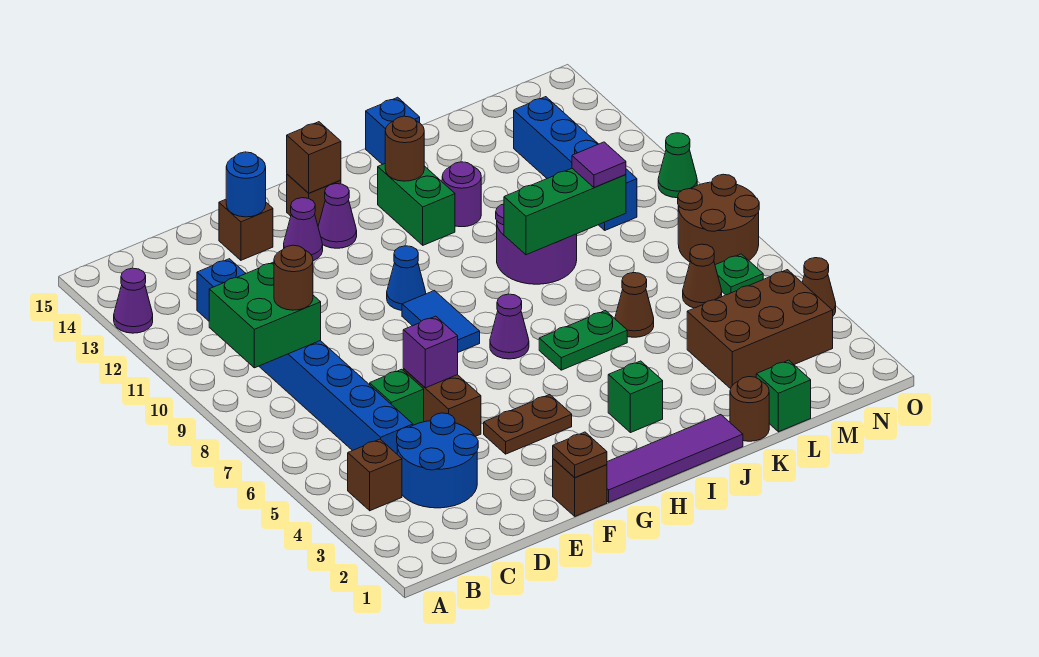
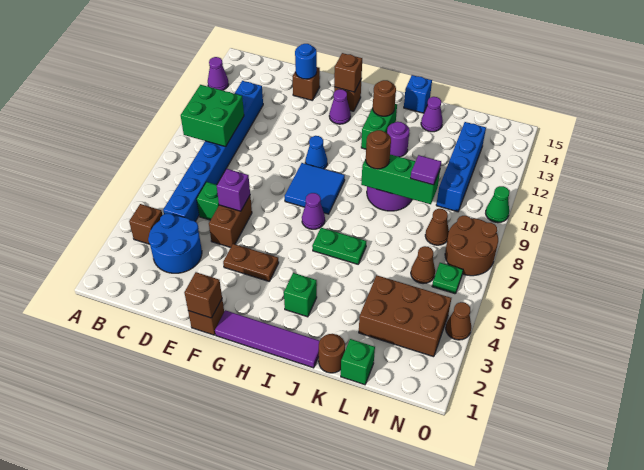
brown 1x1 round brick [274,245,313,310] -> brown 1x1 round brick moved to [366,130,391,169]
brown 1x1 plate [553,432,607,478] -> brown 1x1 brick [184,272,222,318]
purple 1x1 cone [284,198,323,261] -> purple 1x1 cone moved to [421,97,443,132]
blue 1x2 tile [402,291,480,352] -> blue 2x2 tile [285,163,345,214]
brown 1x1 cone [615,273,654,337] -> brown 1x1 cone moved to [425,209,449,245]

